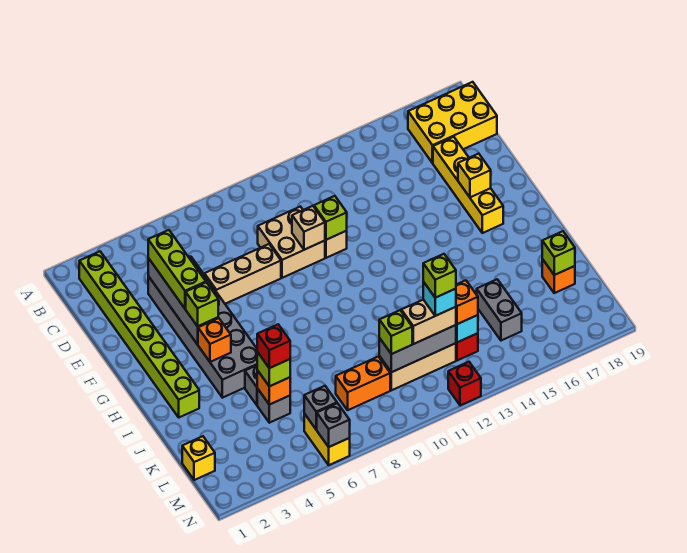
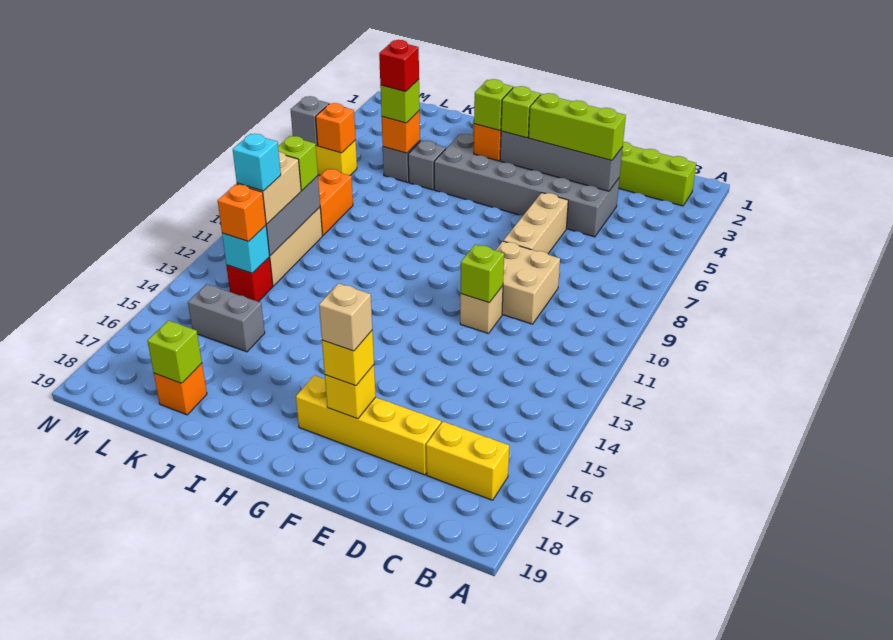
yellow 2x3 brick [408,82,497,163] -> yellow 1x2 brick [426,422,509,500]
tan 1x1 brick [292,206,325,250] -> tan 1x1 brick moved to [319,283,372,351]
yellow 1x1 brick [182,436,215,480] -> yellow 1x1 brick moved to [322,331,374,386]
lime 1x1 brick [423,254,456,298] -> lime 1x1 brick moved to [474,79,513,130]
grey 1x1 brick [304,386,337,429] -> orange 1x1 brick [316,103,356,153]
red 1x1 brick [448,362,481,406] -> none

